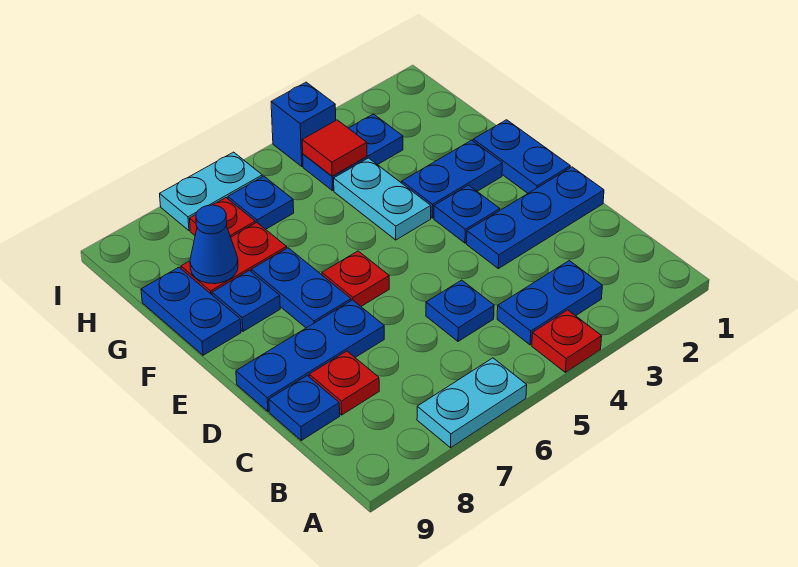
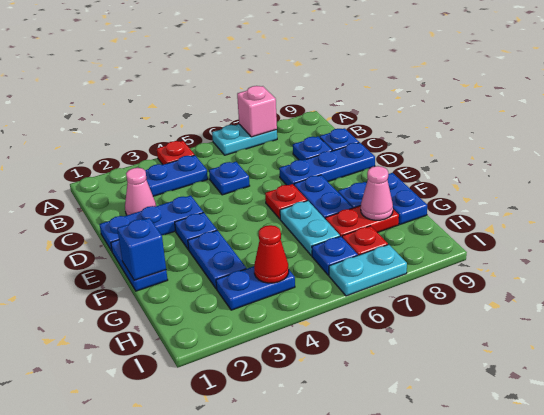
none -> pink 1x1 brick [237,86,277,137]
none -> pink 1x1 cone [125,168,156,215]
red 1x1 plate [309,351,379,415] -> blue 1x1 plate [293,137,332,160]
blue 1x2 plate [402,140,502,218] -> blue 1x2 plate turned to [188,230,246,289]
cyan 1x2 plate [334,158,431,240] -> cyan 1x2 plate moved to [280,201,340,256]
blue 1x1 cone [190,205,238,284] -> pink 1x1 cone [361,166,393,220]
red 1x1 tile [302,120,367,176] -> red 1x1 cone [254,225,289,283]
blue 1x1 brick [271,82,336,166] -> blue 1x1 brick moved to [117,218,166,280]

